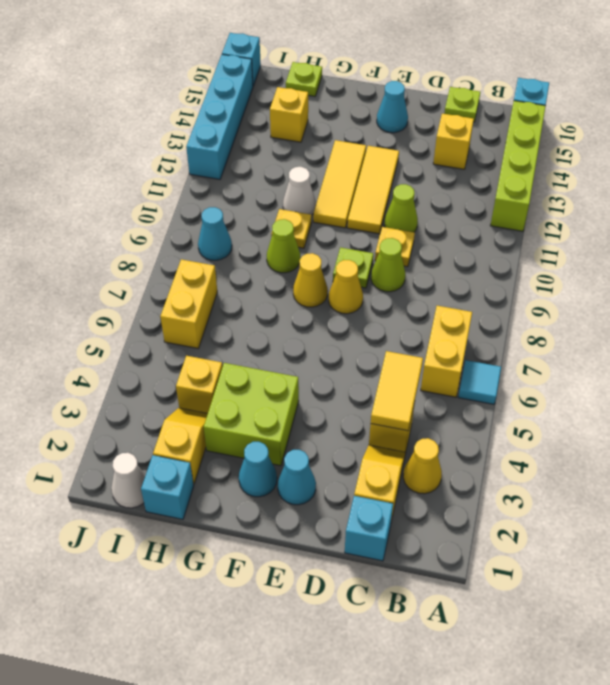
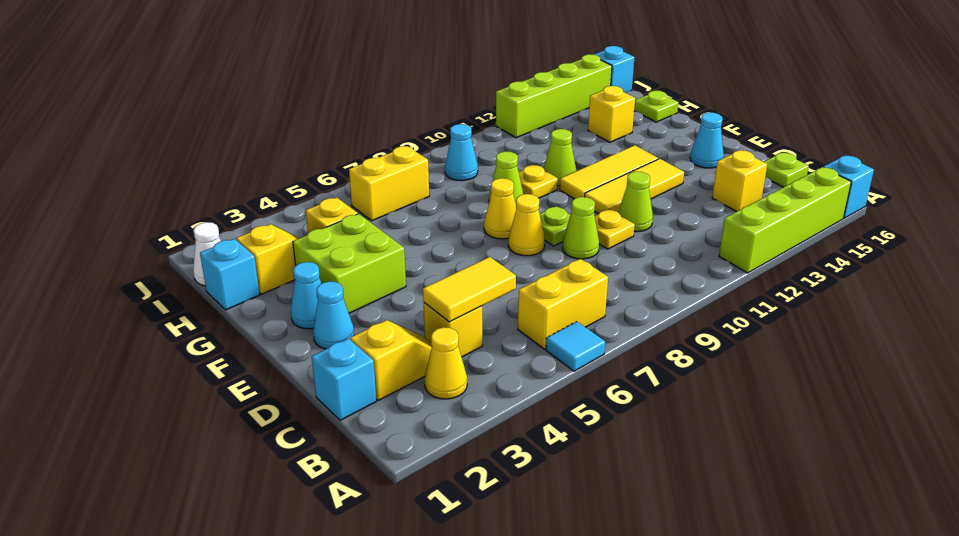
white 1x1 cone [283,167,316,215] -> lime 1x1 cone [544,129,576,186]
cyan 1x4 brick [186,54,253,179] -> lime 1x4 brick [496,54,612,138]

